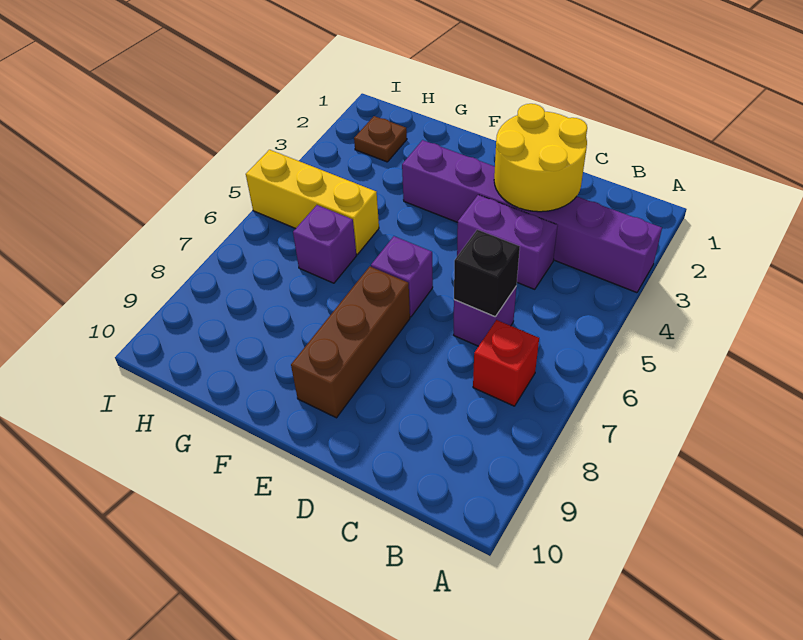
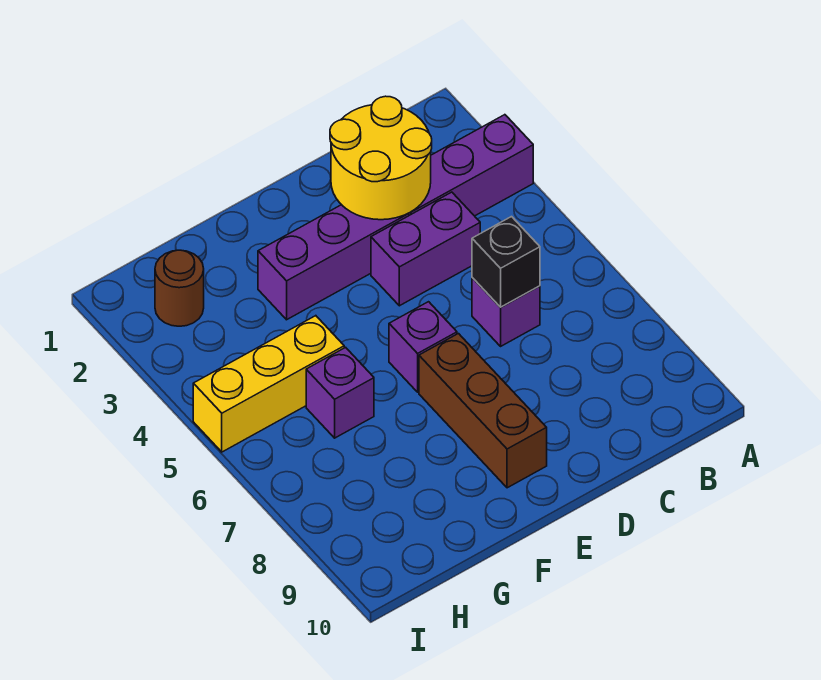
red 1x1 brick [473,320,539,406] -> none
brown 1x1 plate [354,116,407,162] -> brown 1x1 round brick [155,250,204,326]

